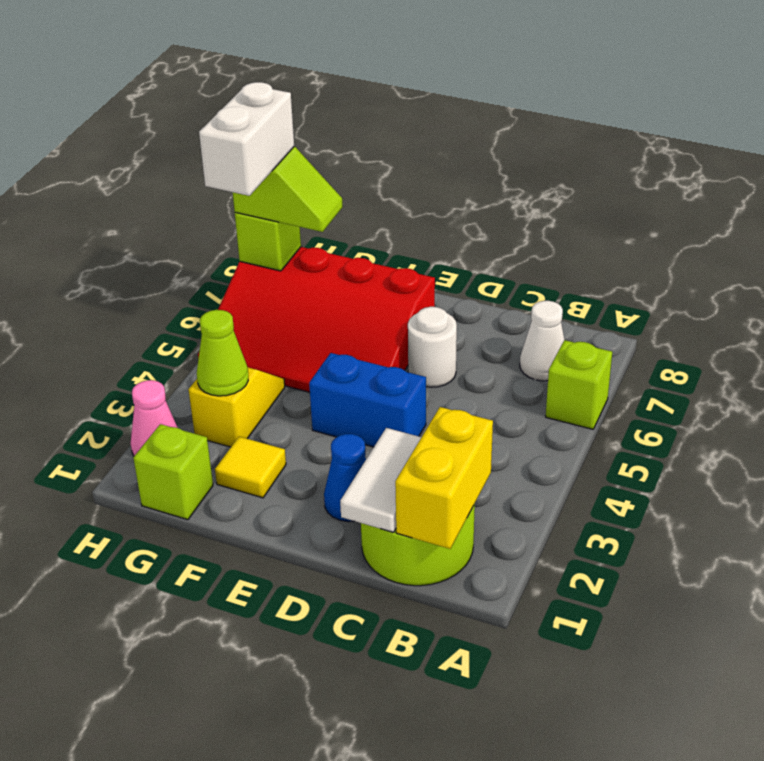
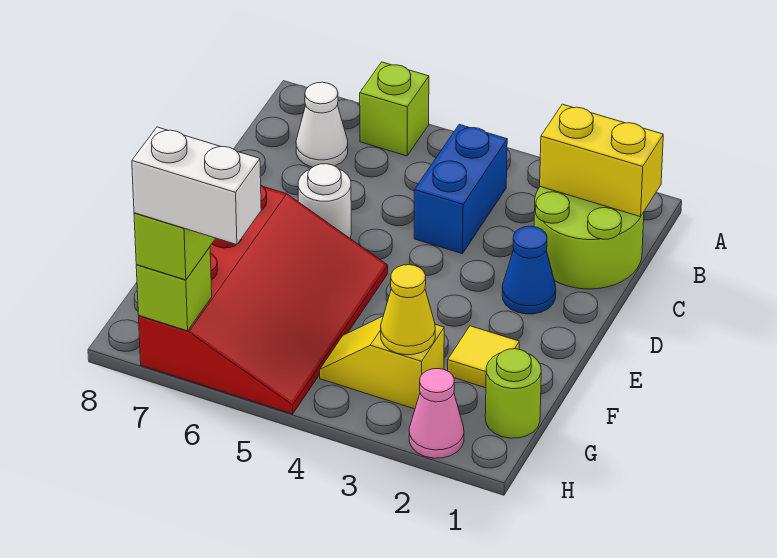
white 1x2 tile [340,428,421,532] -> none
blue 1x2 brick [309,353,426,447] -> blue 1x2 brick moved to [414,124,507,254]
lime 1x1 brick [133,424,213,520] -> lime 1x1 round brick [485,349,541,438]
lime 1x1 cone [197,310,248,396] -> yellow 1x1 cone [381,265,435,355]

